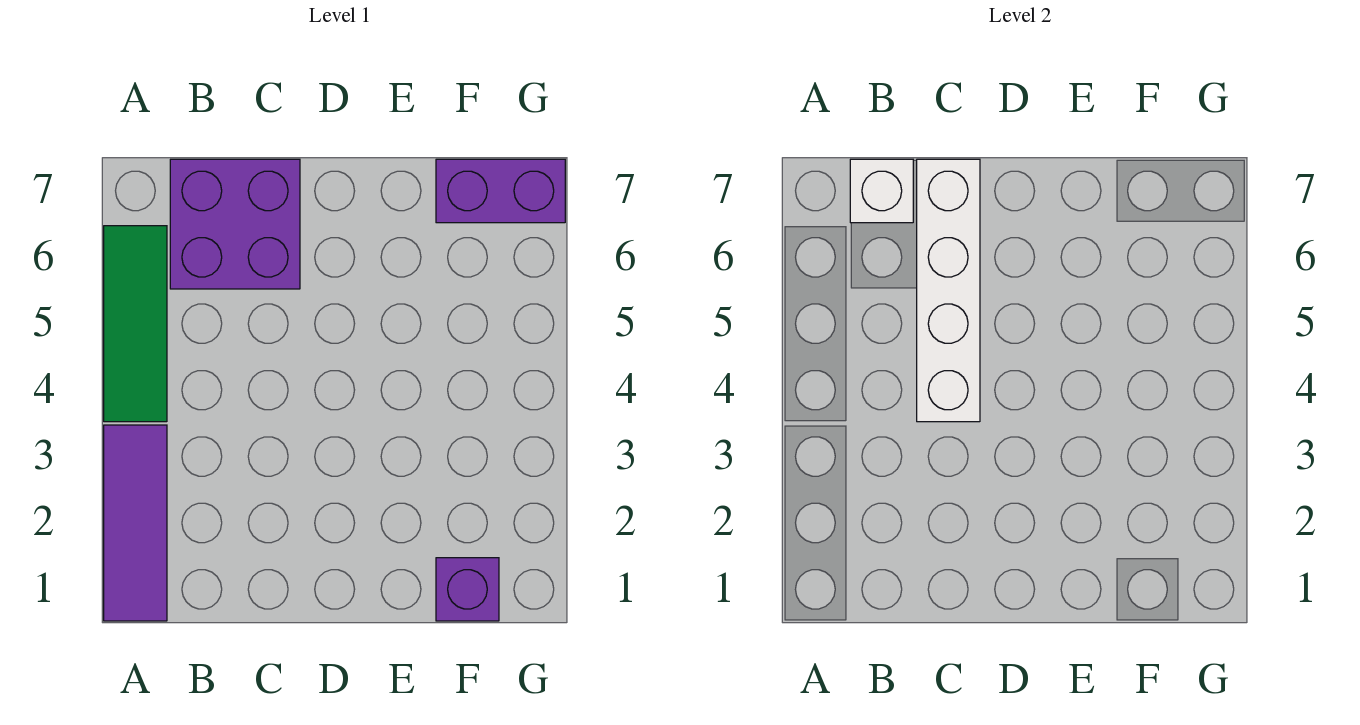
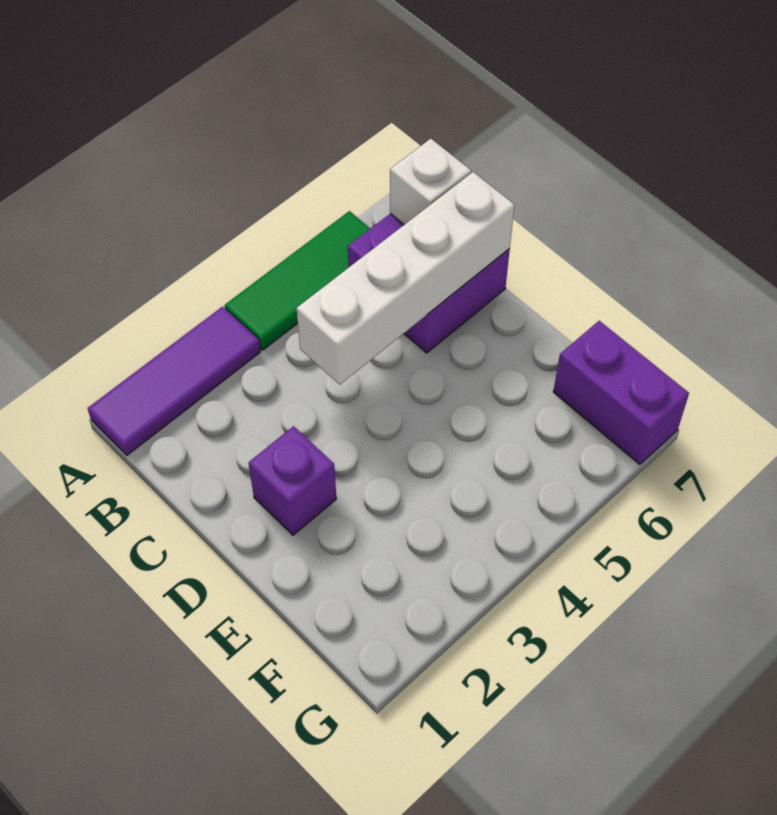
purple 1x1 brick [436,558,499,621] -> purple 1x1 brick moved to [249,426,336,535]

